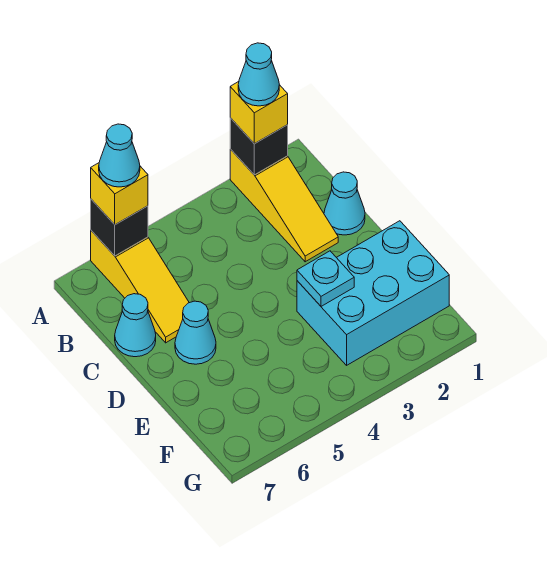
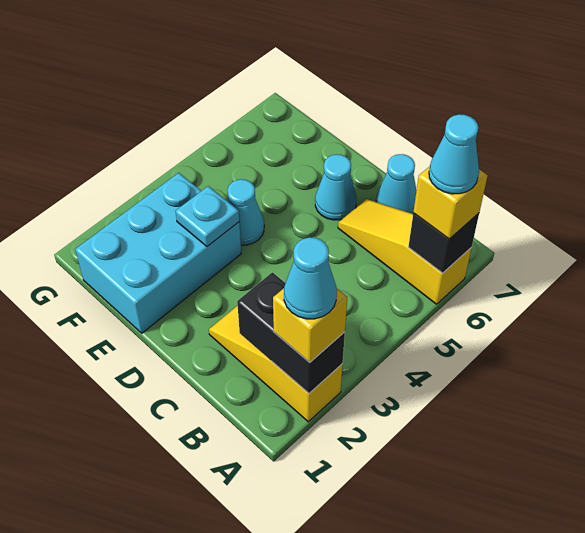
black 1x1 brick [230,118,288,175] -> black 1x2 brick [237,272,345,393]
cyan 1x1 cone [324,172,365,235] -> cyan 1x1 cone moved to [228,179,264,245]

